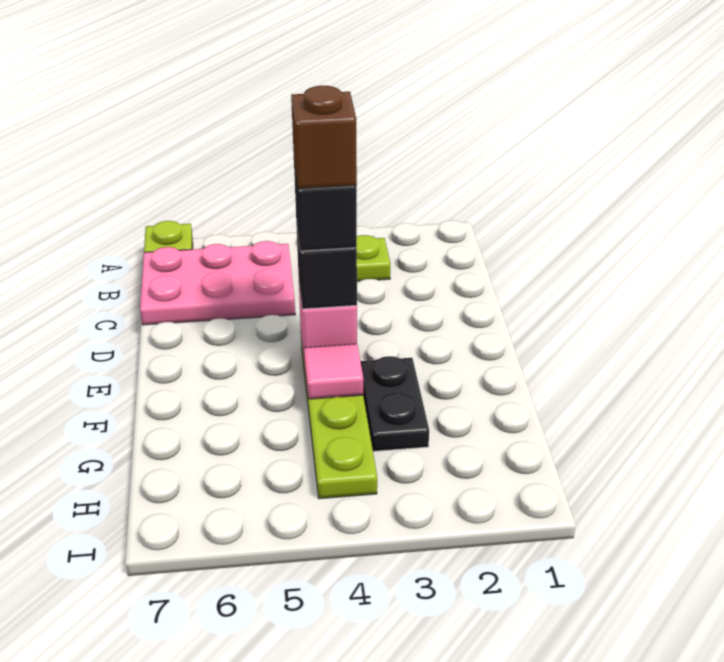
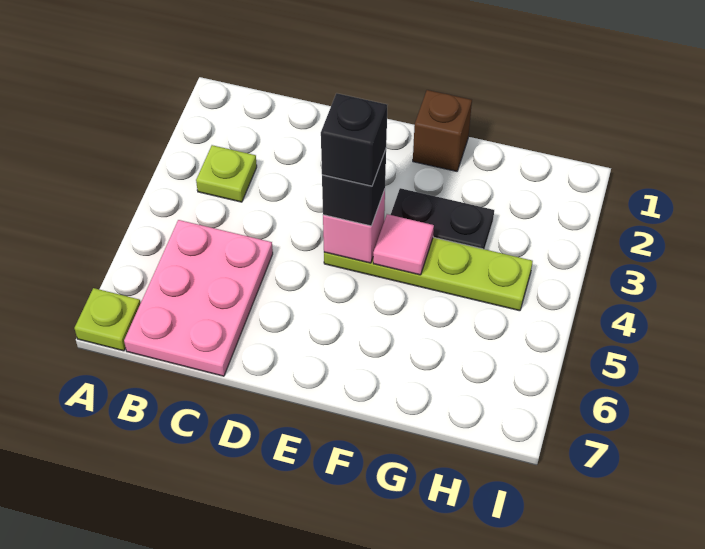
brown 1x1 brick [291,86,357,189] -> brown 1x1 brick moved to [413,90,472,171]

